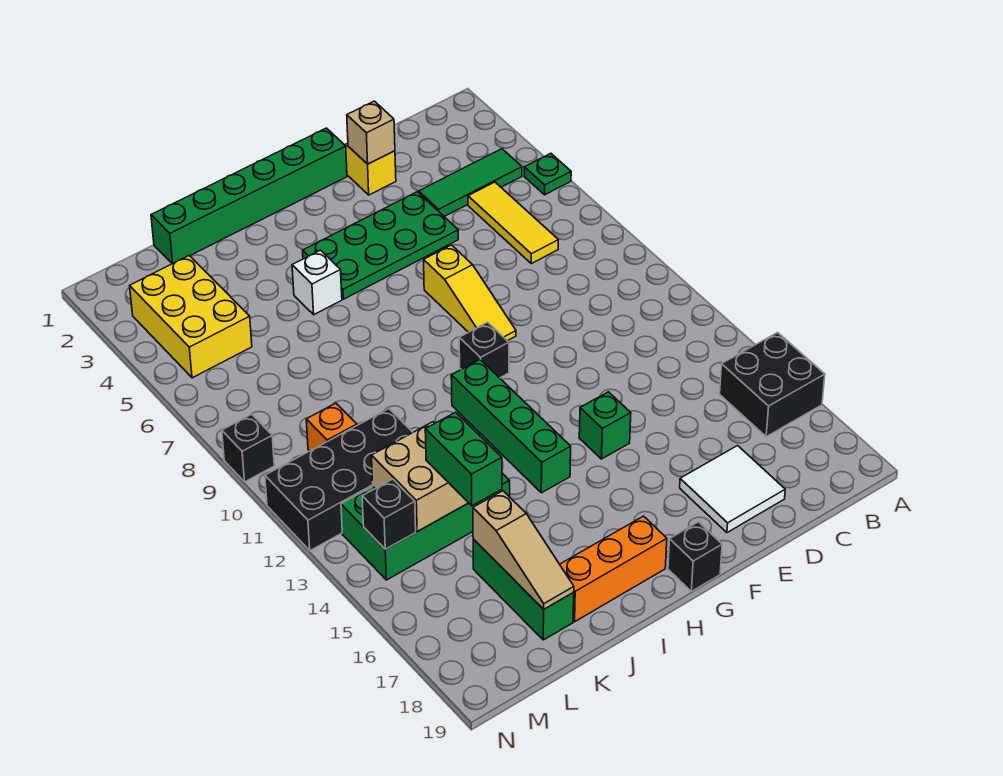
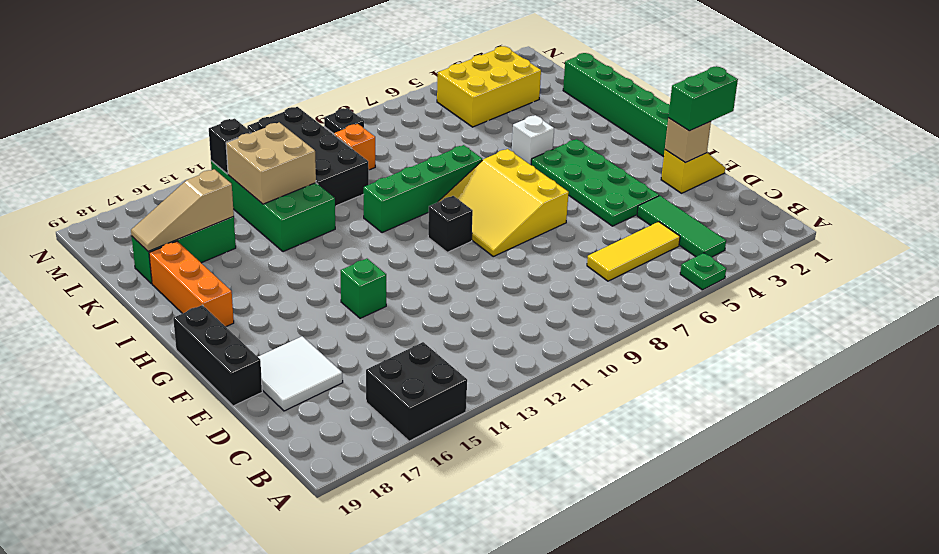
yellow 1x3 slope [424,245,516,341] -> yellow 3x3 slope [438,149,569,256]
black 1x1 brick [668,522,722,591] -> black 1x3 brick [173,305,262,406]
green 1x4 brick [451,360,571,493] -> green 1x4 brick moved to [364,145,482,233]
green 1x2 brick [425,412,502,506] -> green 1x2 brick moved to [668,66,738,131]
black 1x1 brick [222,414,274,482] -> black 1x1 plate [324,108,364,134]

